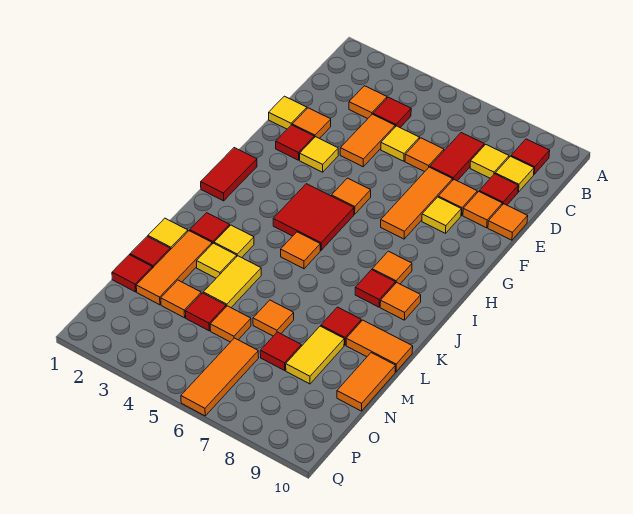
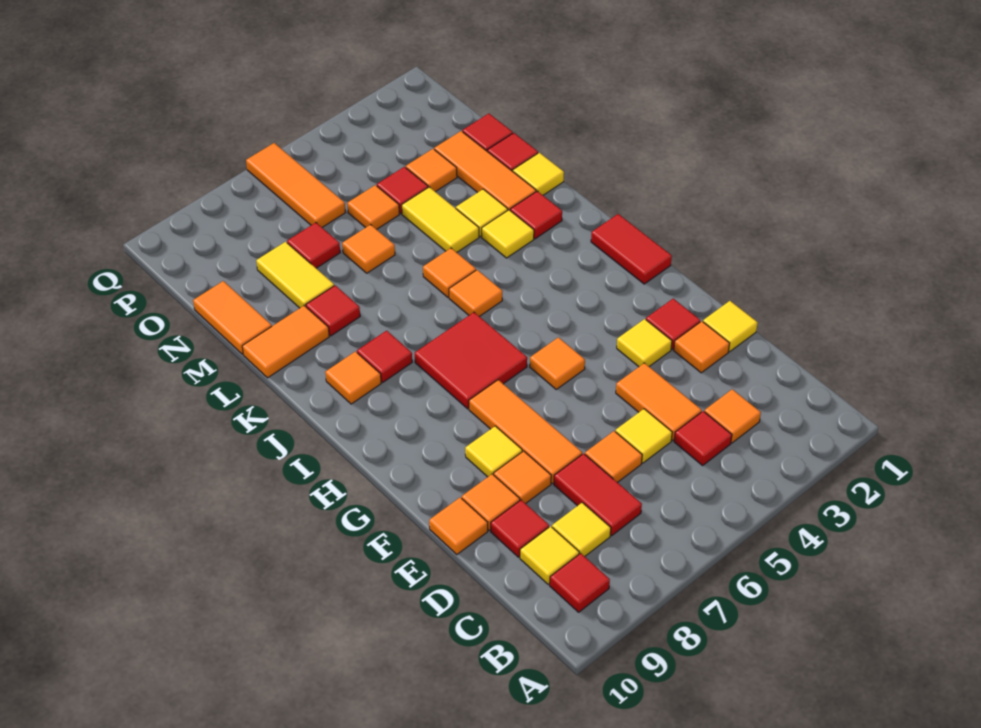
red 2x2 tile [273,184,354,250] -> red 2x2 tile moved to [415,312,527,409]
orange 1x1 tile [372,251,412,284] -> orange 1x1 tile moved to [423,248,476,297]

